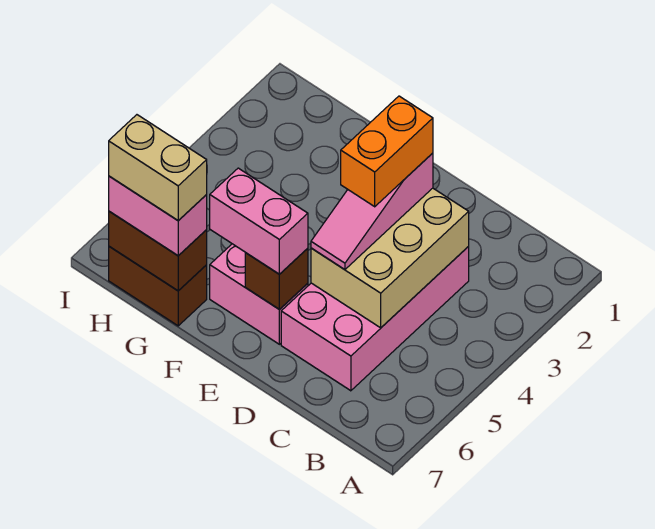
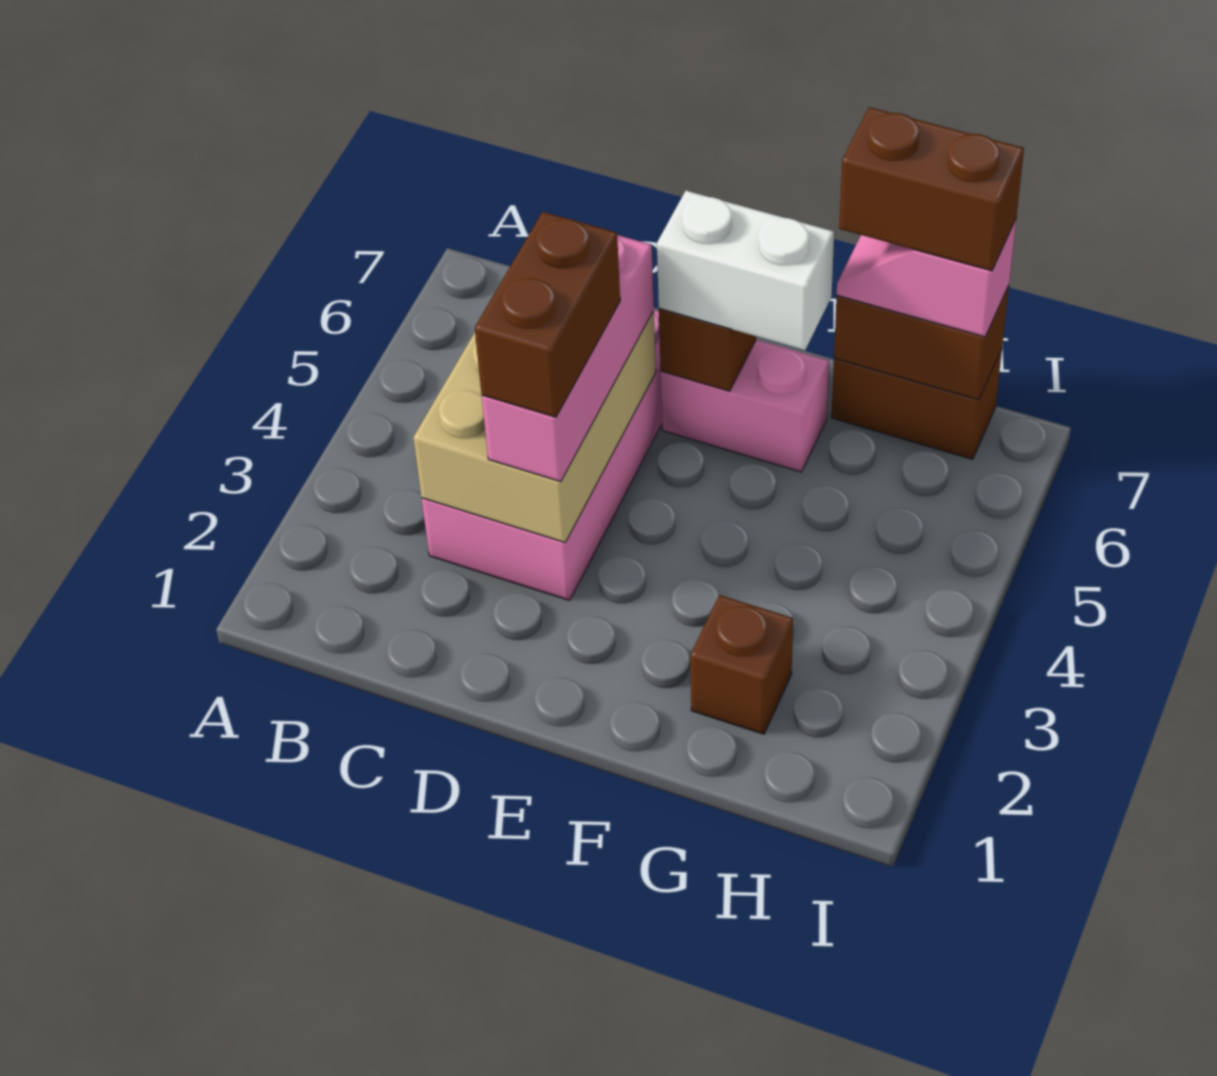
pink 1x3 slope [311,153,433,270] -> pink 1x3 brick [482,235,654,482]
orange 1x2 brick [341,96,433,207] -> brown 1x2 brick [475,212,620,417]
pink 1x2 brick [210,168,308,274] -> white 1x2 brick [657,191,834,350]
none -> brown 1x1 brick [690,595,793,734]
pink 1x2 brick [109,176,207,256] -> pink 1x2 slope [837,220,1016,337]
tan 1x2 brick [109,115,207,221] -> brown 1x2 brick [839,107,1024,271]

